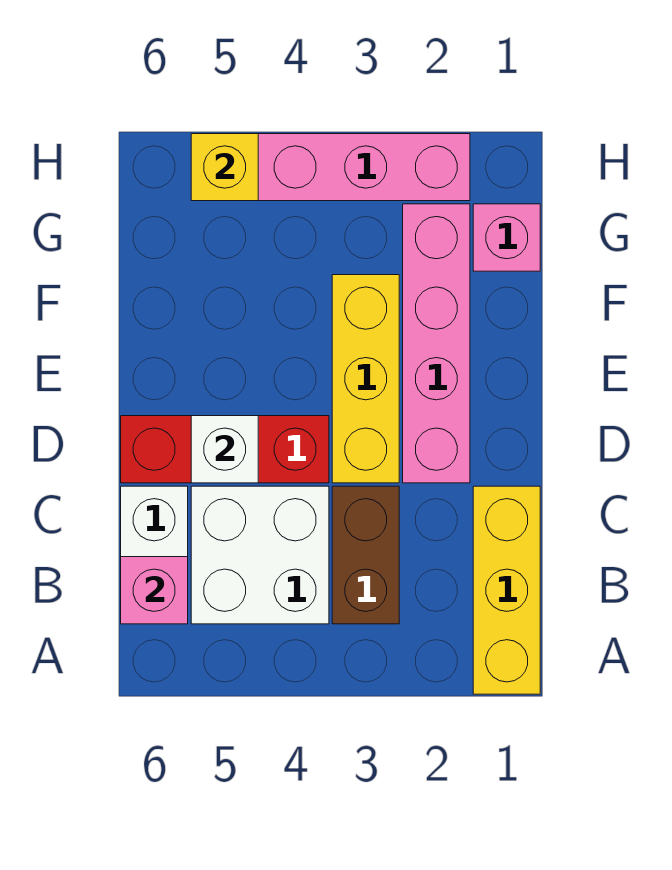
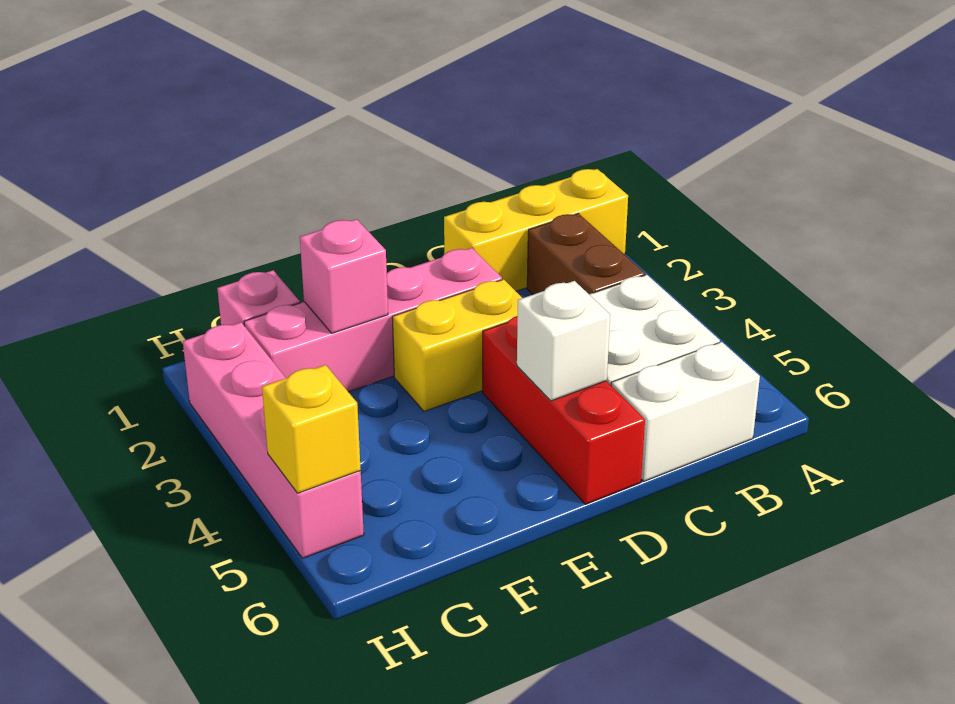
brown 1x2 brick [332,486,399,624] -> brown 1x2 brick turned to [527,213,645,295]
pink 1x1 brick [121,557,188,624] -> pink 1x1 brick moved to [300,219,388,333]
yellow 1x3 brick [332,275,399,483] -> yellow 1x2 brick [392,279,522,411]

